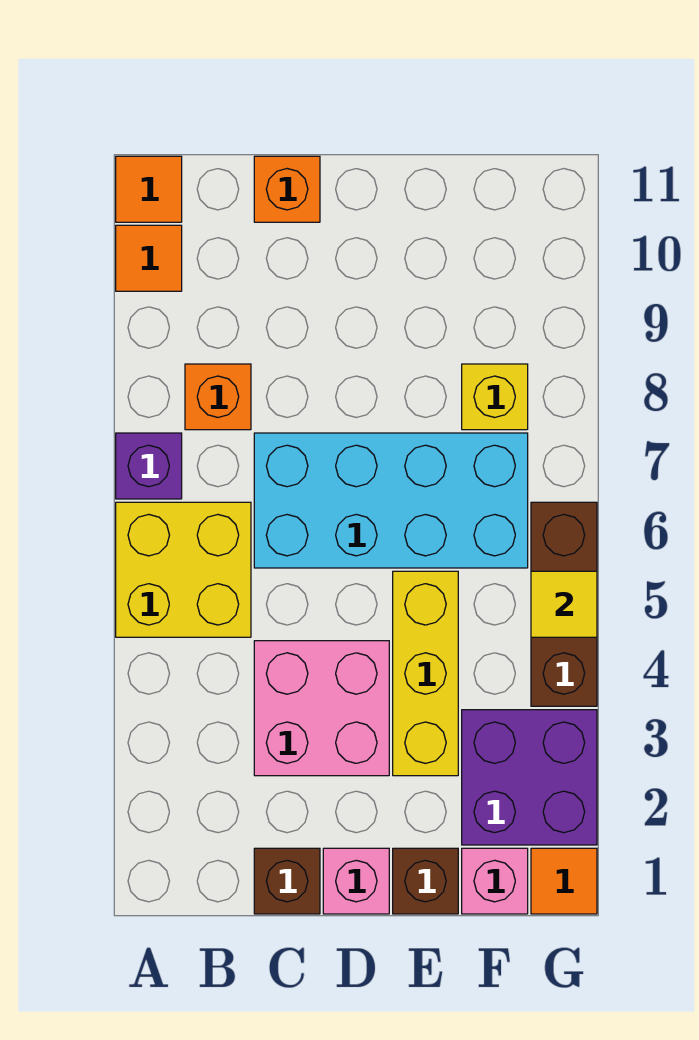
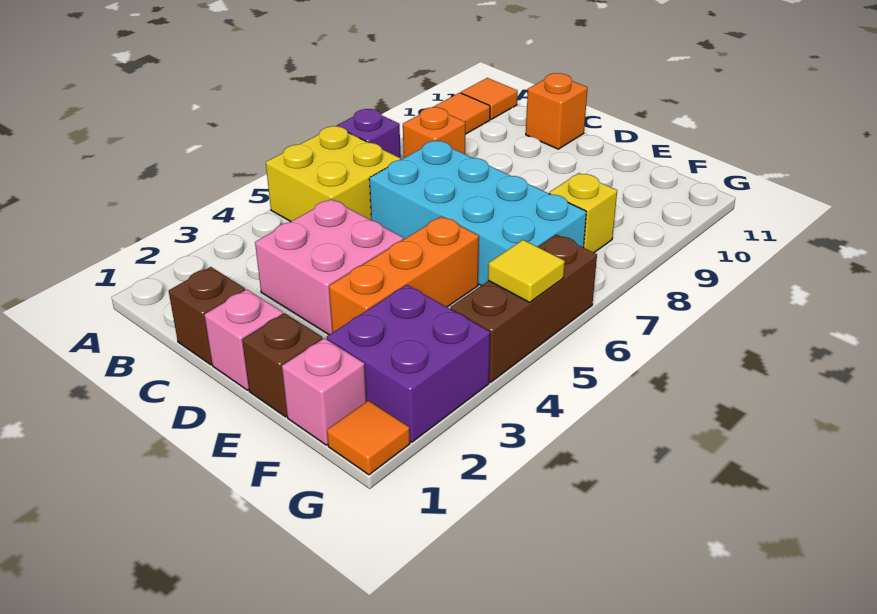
yellow 1x3 brick [393,571,458,776] -> orange 1x3 brick [329,216,479,332]

